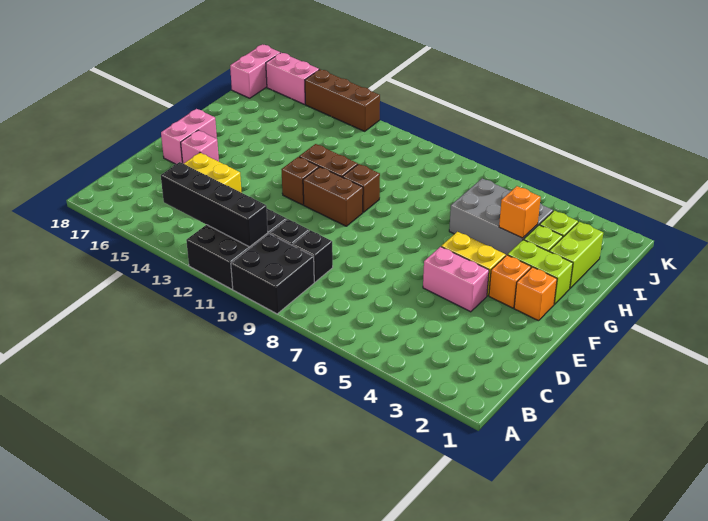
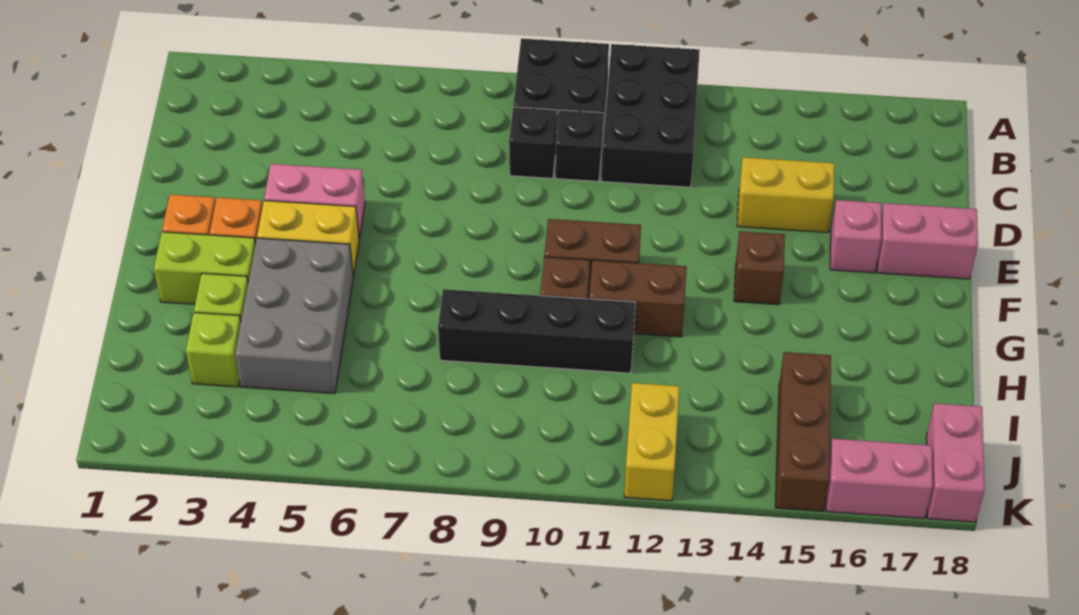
black 1x4 brick [161,162,268,247] -> black 1x4 brick moved to [438,289,635,373]
pink 1x2 brick [161,109,217,164] -> pink 1x2 brick turned to [877,203,978,279]
brown 1x1 brick [281,157,319,205] -> brown 1x1 brick moved to [734,231,785,305]
lime 1x2 brick [549,222,603,288] -> none
grey 2x3 brick [449,178,553,255] -> grey 2x3 brick turned to [235,238,353,394]
orange 1x1 brick [499,186,541,238] -> none
none -> yellow 1x2 brick [624,383,680,501]
brown 1x3 brick [305,69,380,131] -> brown 1x3 brick turned to [775,352,831,511]

